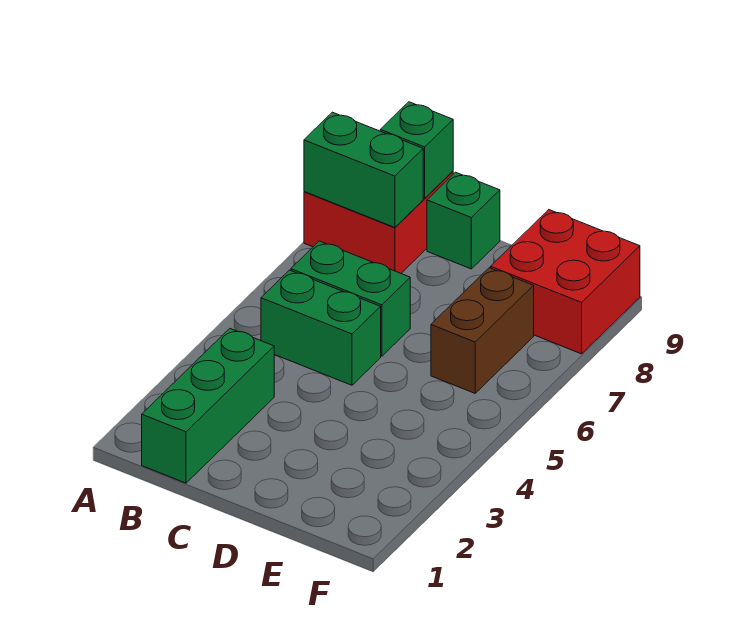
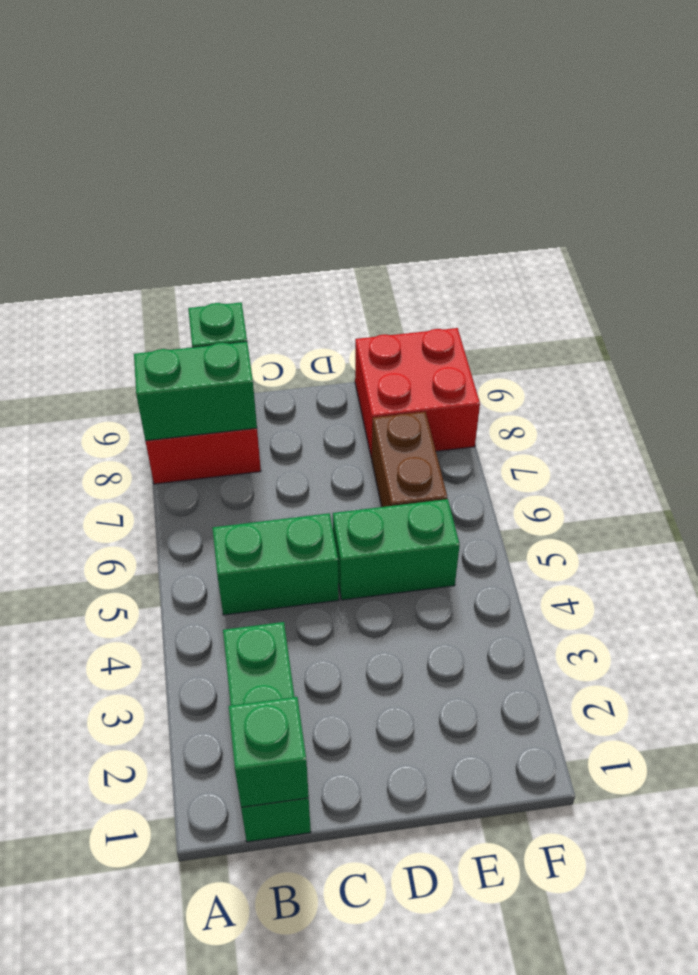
green 1x2 brick [291,241,410,356] -> green 1x2 brick moved to [333,499,460,600]
green 1x1 brick [427,172,500,269] -> green 1x1 brick moved to [229,697,309,807]

